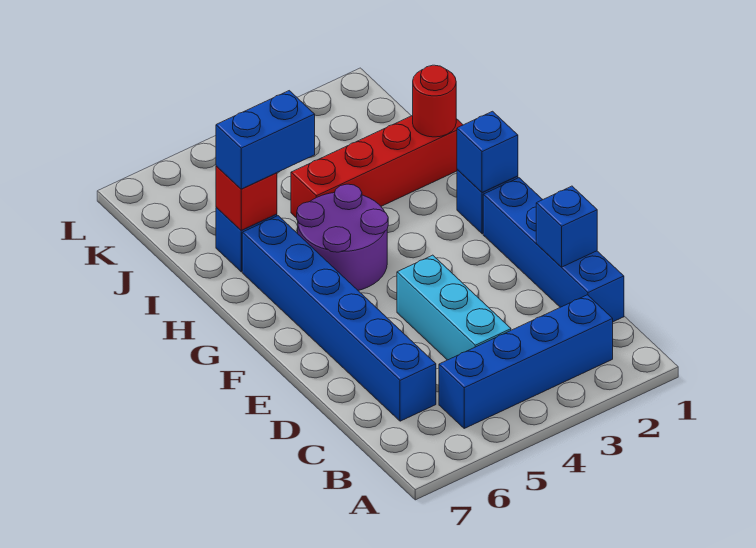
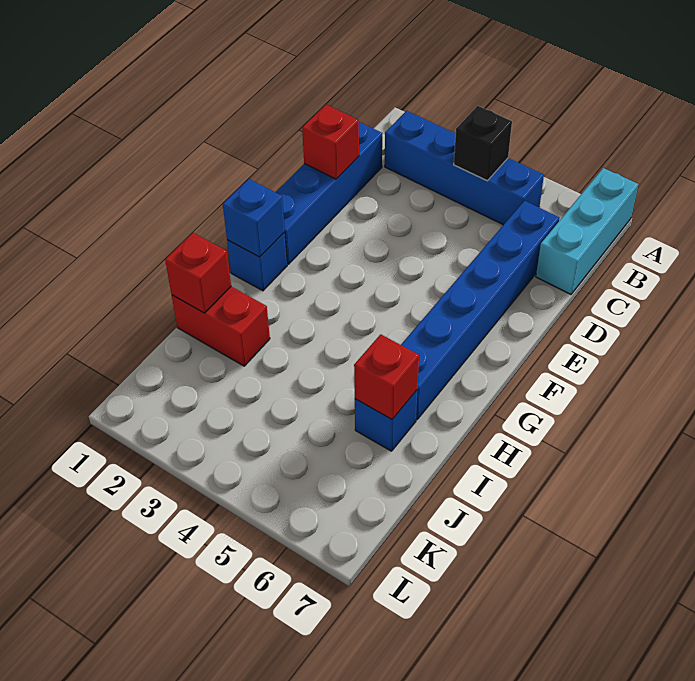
none -> black 1x1 brick [454,106,512,181]
cyan 1x3 brick [397,255,511,360] -> cyan 1x3 brick moved to [536,168,638,294]
blue 1x1 brick [536,186,597,267] -> red 1x1 brick [302,105,359,179]
purple 2x2 round brick [297,184,388,290] -> none
red 1x4 brick [291,115,463,218] -> red 1x2 brick [172,287,270,366]
red 1x1 round brick [413,65,456,137] -> red 1x1 brick [165,233,231,313]
blue 1x2 brick [216,91,315,189] -> none

